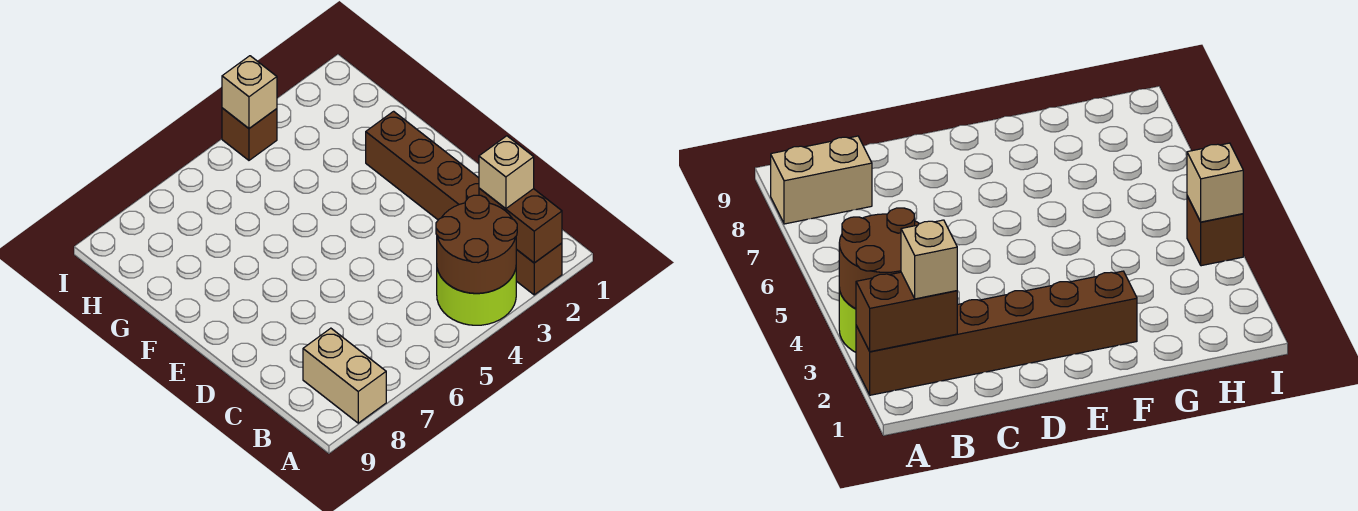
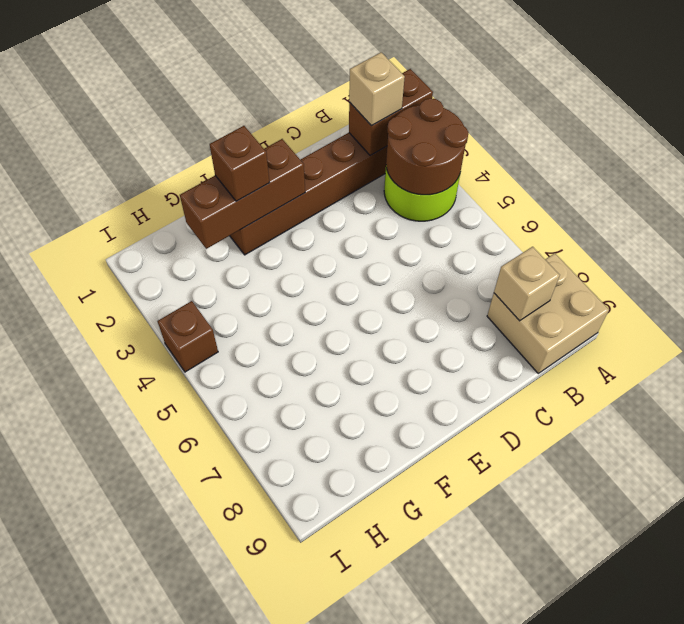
tan 1x2 brick [303,328,386,423] -> tan 2x2 brick [487,253,609,373]
none -> brown 1x3 brick [180,139,305,249]
none -> brown 1x1 brick [210,126,269,201]
tan 1x1 brick [222,56,277,128] -> tan 1x1 brick moved to [494,247,560,321]

